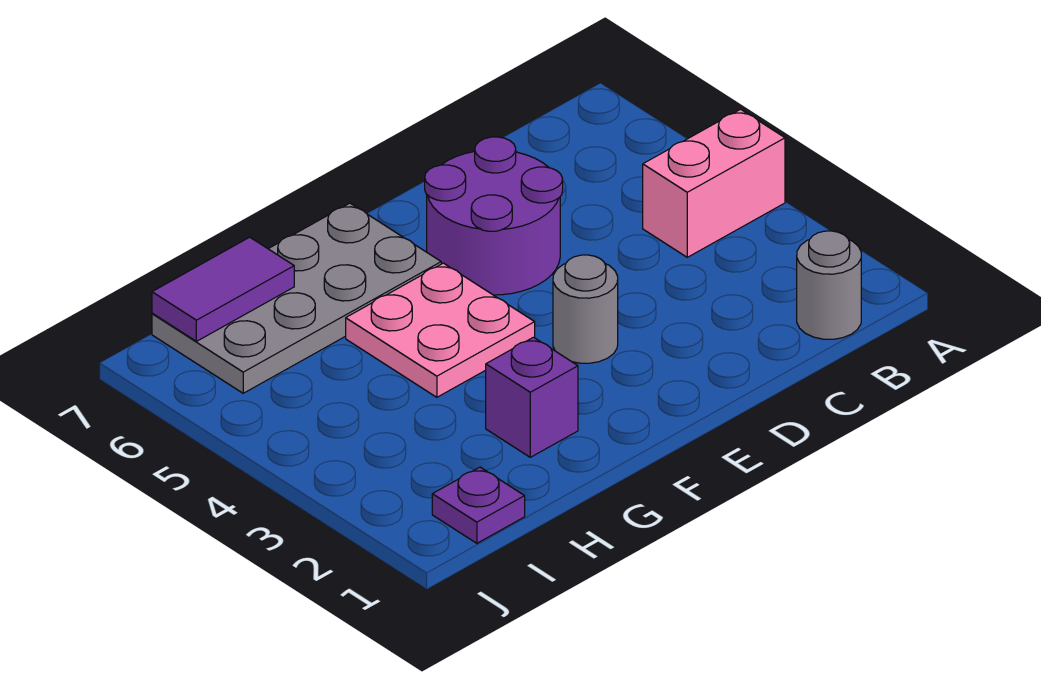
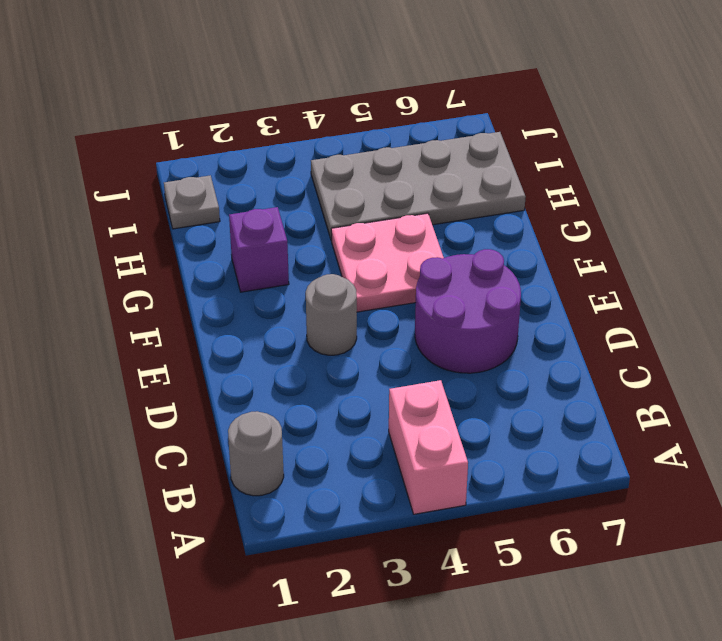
grey 2x4 plate [152,203,441,393] -> grey 2x4 plate turned to [311,132,526,241]
purple 1x2 tile [152,237,294,341] -> none
purple 1x1 plate [432,467,525,543] -> grey 1x1 plate [164,175,220,229]

